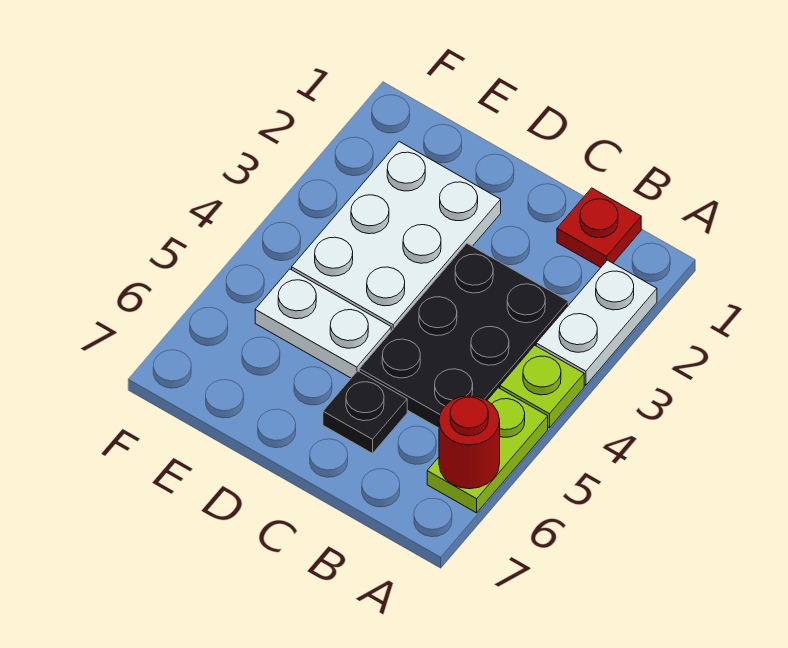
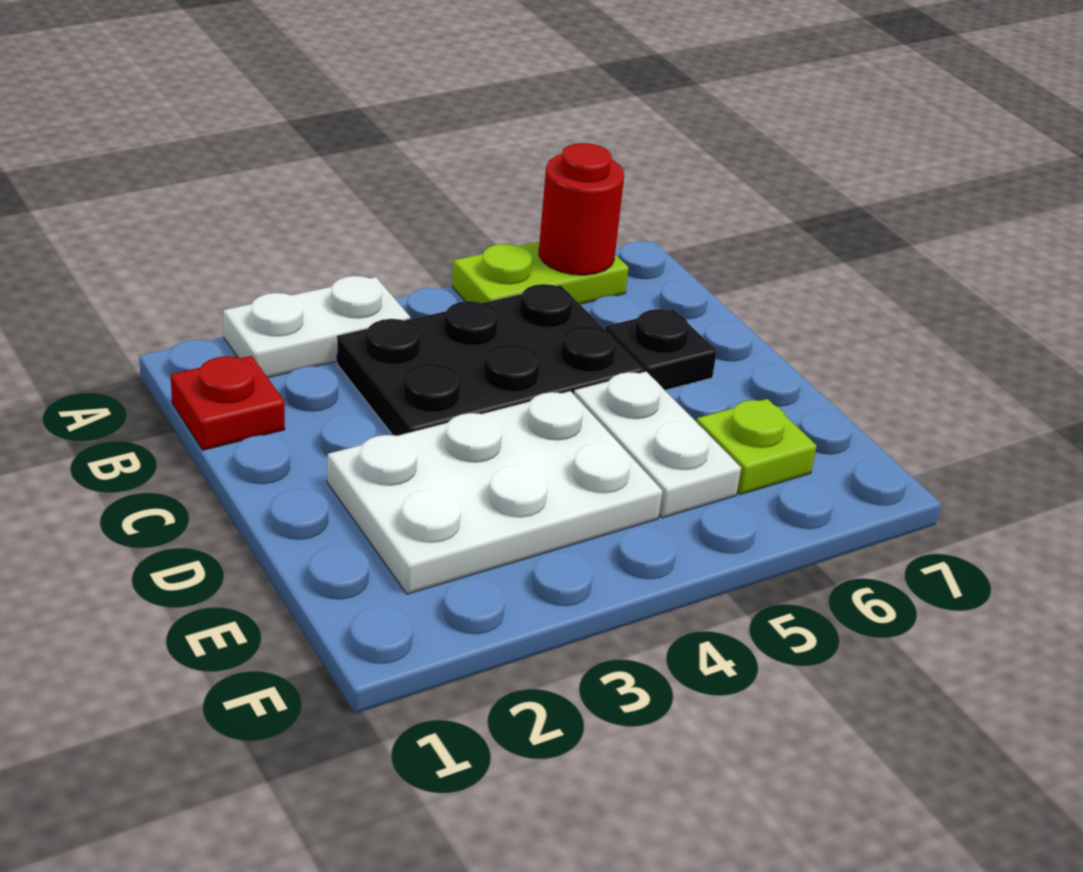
lime 1x1 plate [500,345,584,428] -> lime 1x1 plate moved to [697,399,817,494]

